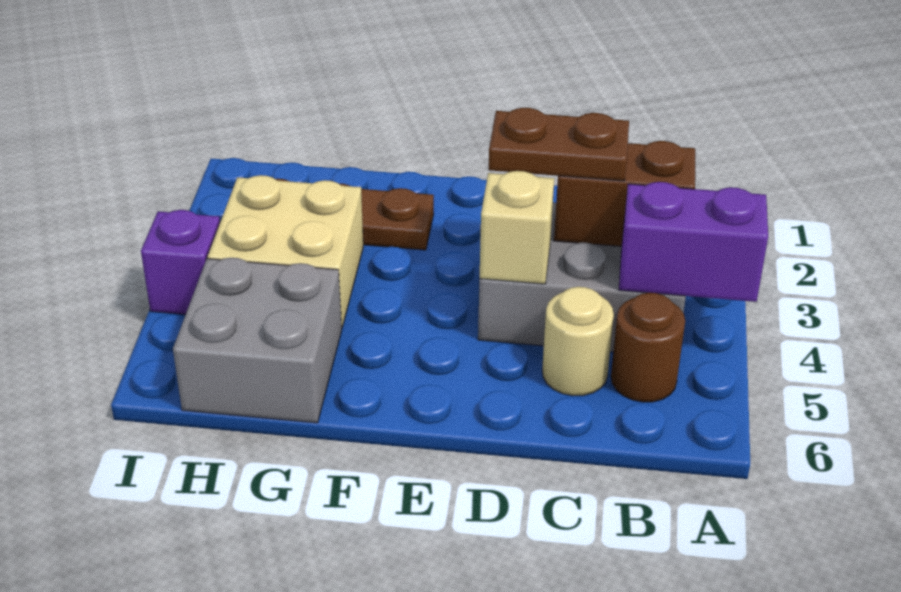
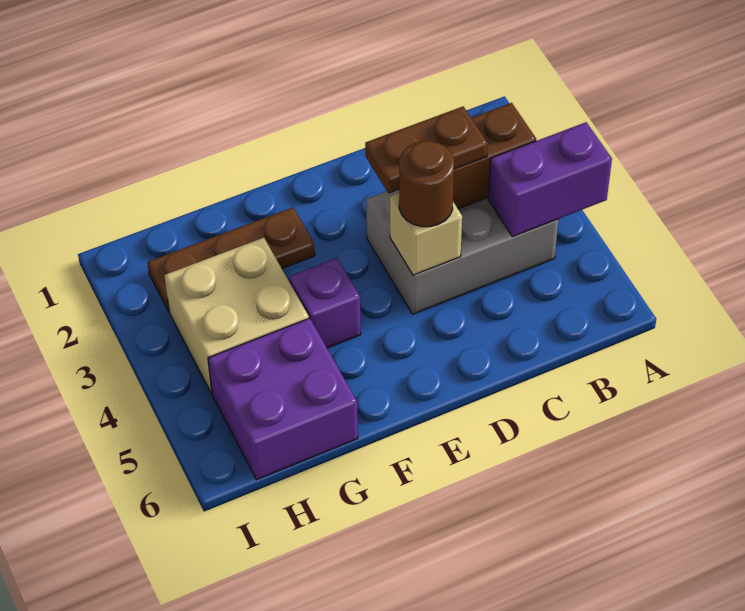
brown 1x1 round brick [611,293,685,402] -> brown 1x1 round brick moved to [399,141,454,227]
tan 1x1 round brick [542,287,614,396] -> none
grey 2x2 brick [173,258,342,423] -> purple 2x2 brick [208,318,358,480]
purple 1x1 brick [141,210,220,315] -> purple 1x1 brick moved to [289,258,361,348]

